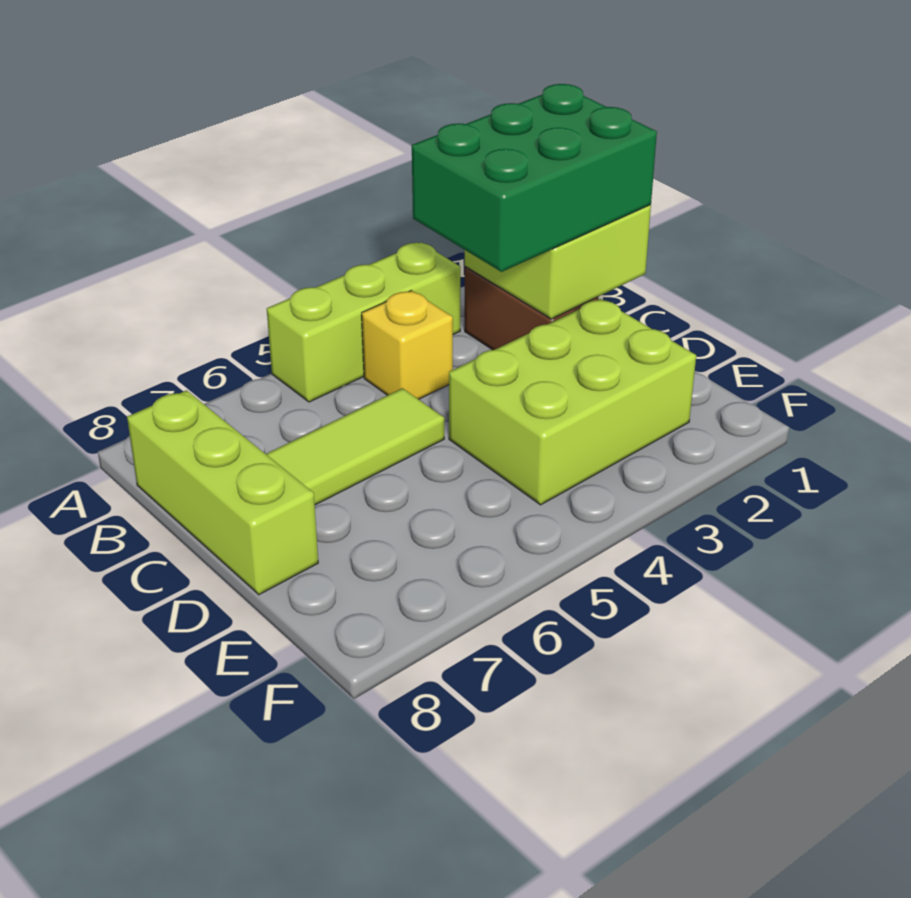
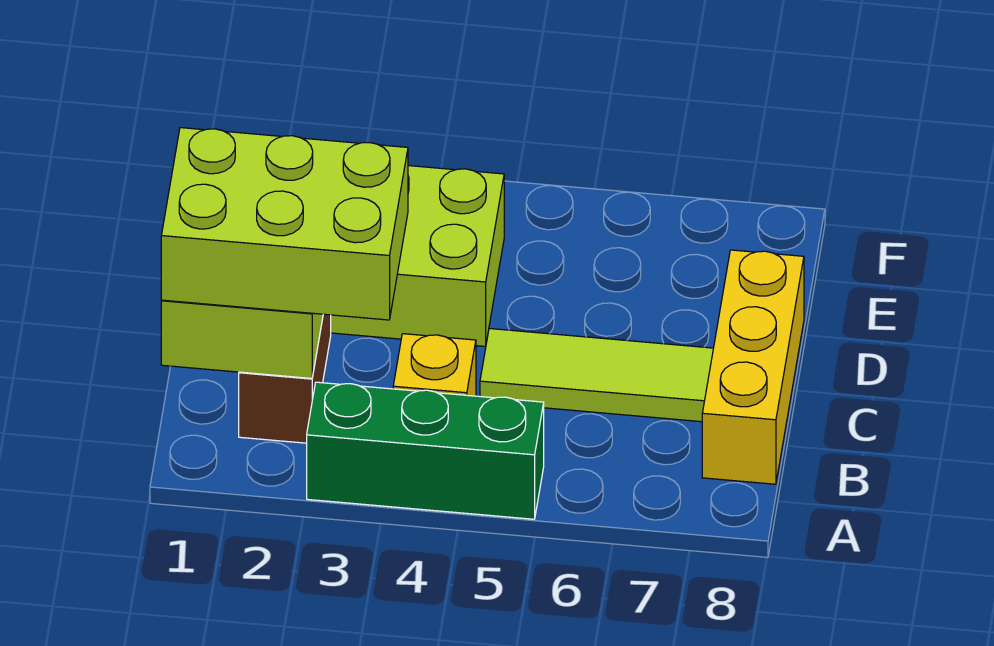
lime 1x3 brick [267,243,460,402] -> green 1x3 brick [307,382,544,519]
green 2x3 brick [412,84,657,272] -> lime 2x3 brick [161,128,408,320]
lime 1x3 brick [127,390,318,595] -> yellow 1x3 brick [702,250,804,484]

